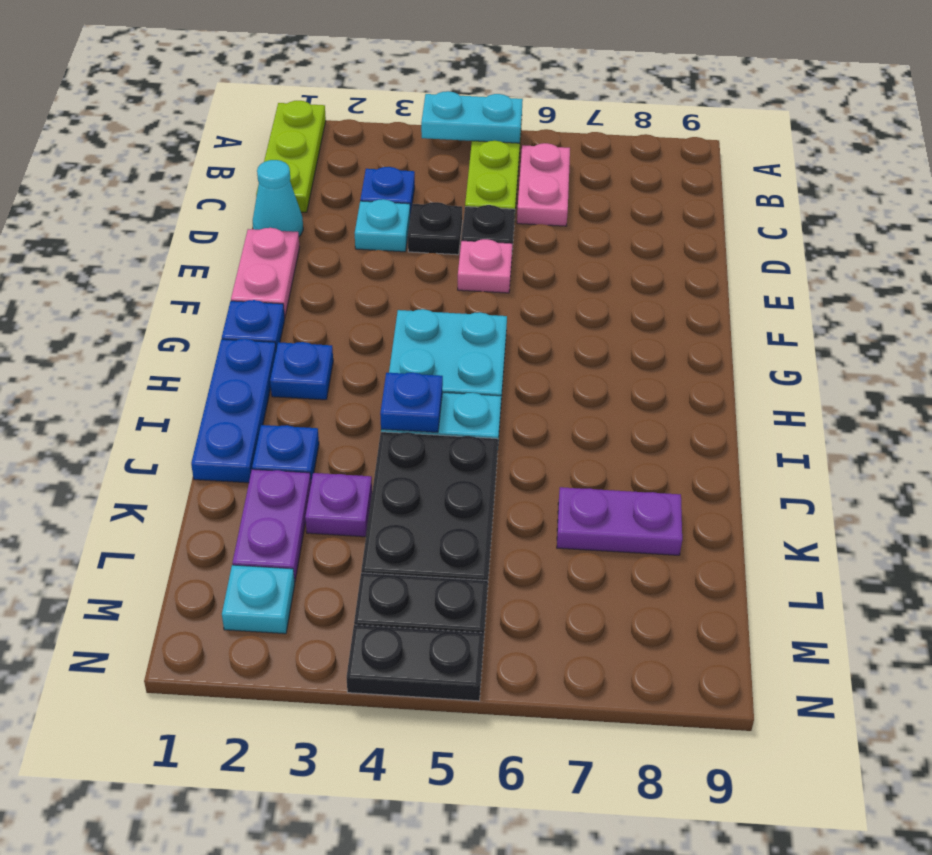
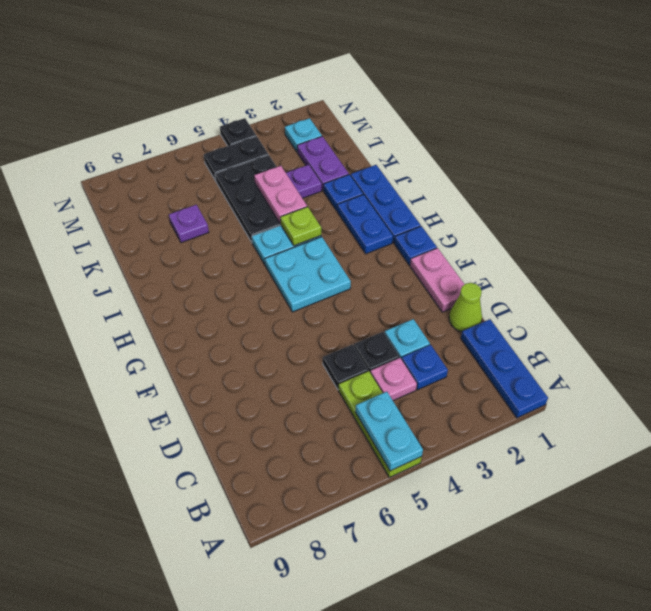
lime 1x3 plate [256,101,326,212] -> blue 1x3 plate [461,319,548,418]
cyan 1x2 plate [421,91,523,143] -> cyan 1x2 plate turned to [356,392,423,471]
pink 1x2 plate [517,143,570,226] -> pink 1x2 plate moved to [254,166,307,224]
cyan 1x1 cone [253,160,303,236] -> lime 1x1 cone [449,283,482,332]
pink 1x1 plate [458,239,512,293] -> pink 1x1 plate moved to [370,358,417,401]
blue 1x1 plate [270,342,333,400] -> blue 1x2 plate [337,195,393,254]
blue 1x1 plate [380,372,443,432] -> lime 1x1 plate [280,207,321,246]
purple 1x2 plate [557,487,682,555] -> purple 1x1 plate [169,205,209,243]
black 1x2 plate [347,625,484,701] -> black 1x1 plate [220,118,256,146]

